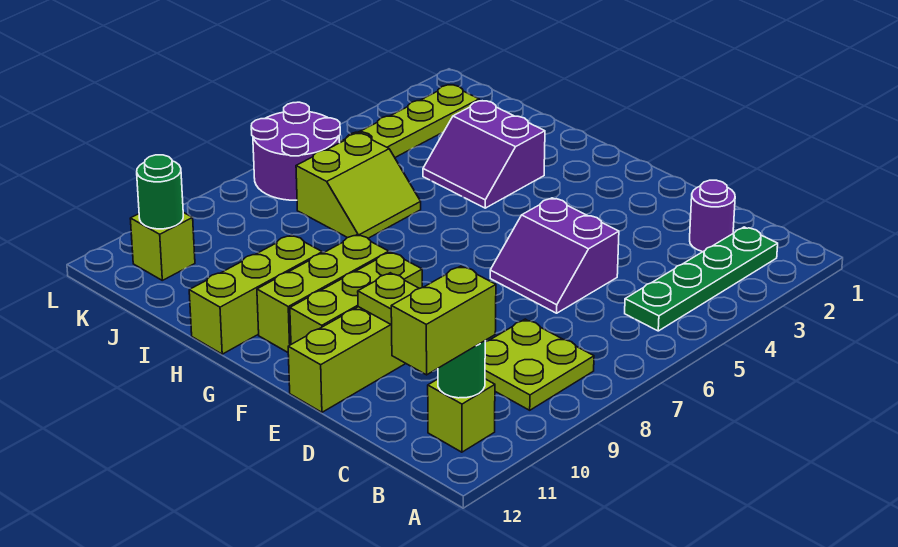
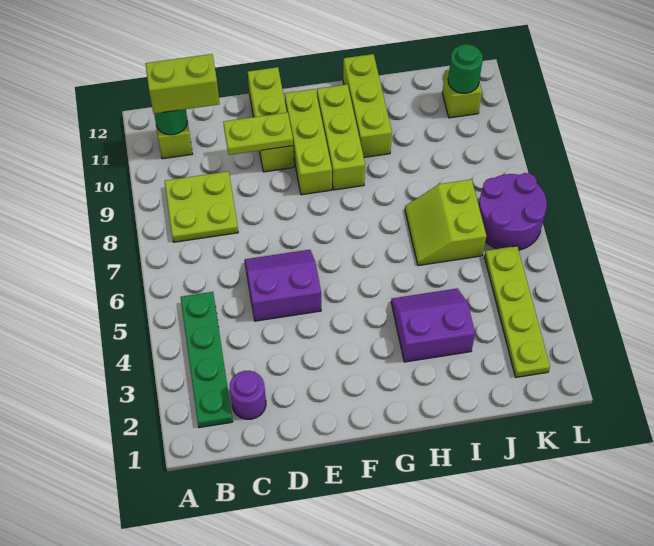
lime 1x2 brick [391,266,496,375] -> lime 1x2 brick turned to [145,54,220,114]

